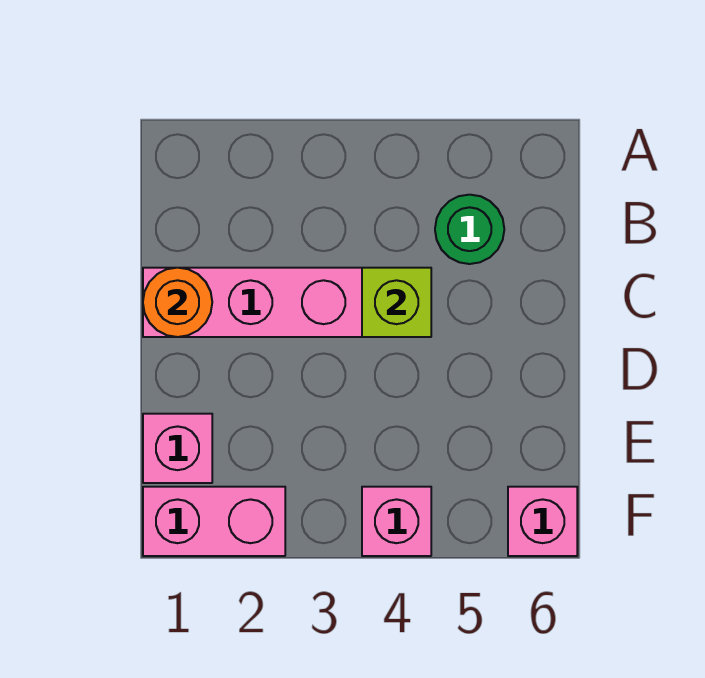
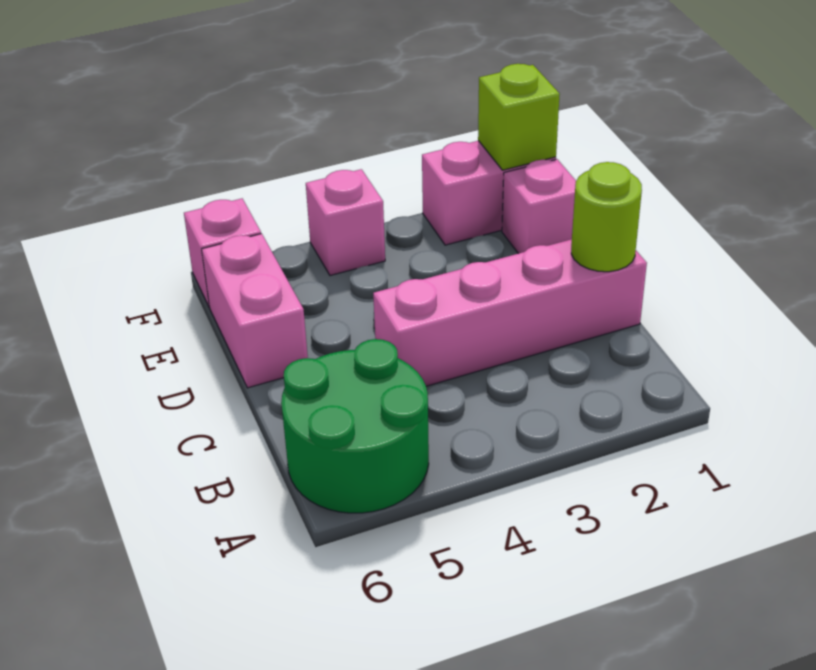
green 1x1 round brick [435,195,504,264] -> green 2x2 round brick [281,339,429,513]
orange 1x1 round brick [143,268,212,337] -> lime 1x1 round brick [571,162,642,272]
lime 1x1 brick [362,268,431,337] -> lime 1x1 brick moved to [478,64,560,170]
none -> pink 1x2 brick [202,234,308,388]

